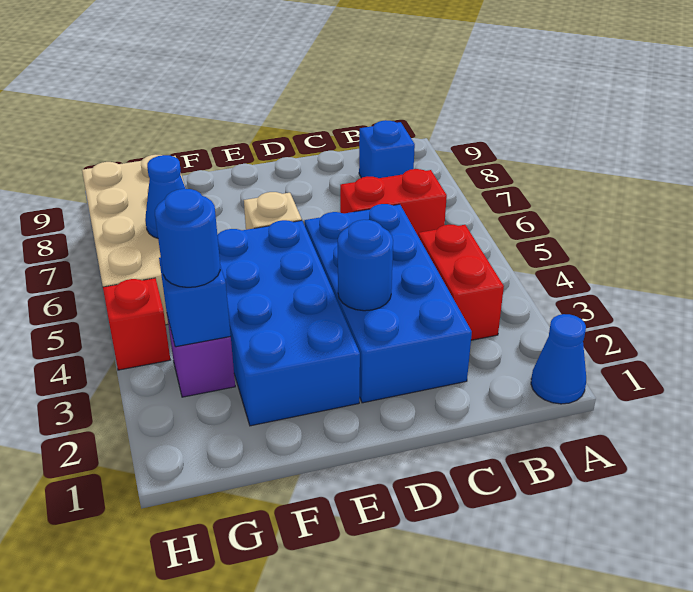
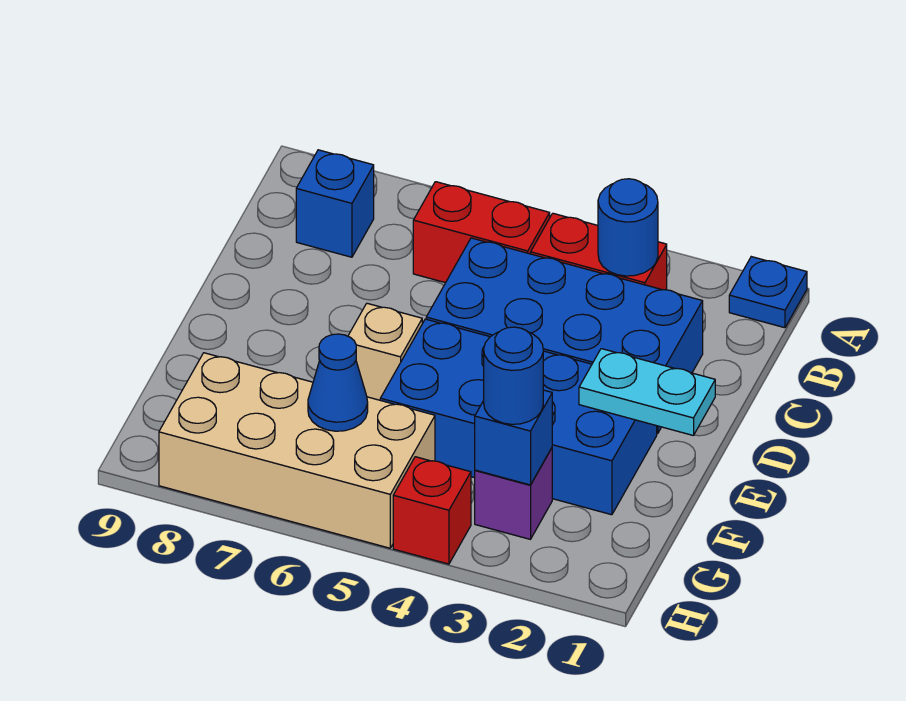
blue 1x1 cone [531,314,586,404] -> blue 1x1 plate [729,257,807,328]
red 1x2 brick [340,169,447,236] -> red 1x2 brick turned to [413,182,550,283]
blue 1x1 round brick [338,220,393,311] -> blue 1x1 round brick moved to [598,179,658,276]
none -> cyan 1x2 plate [579,349,715,435]

